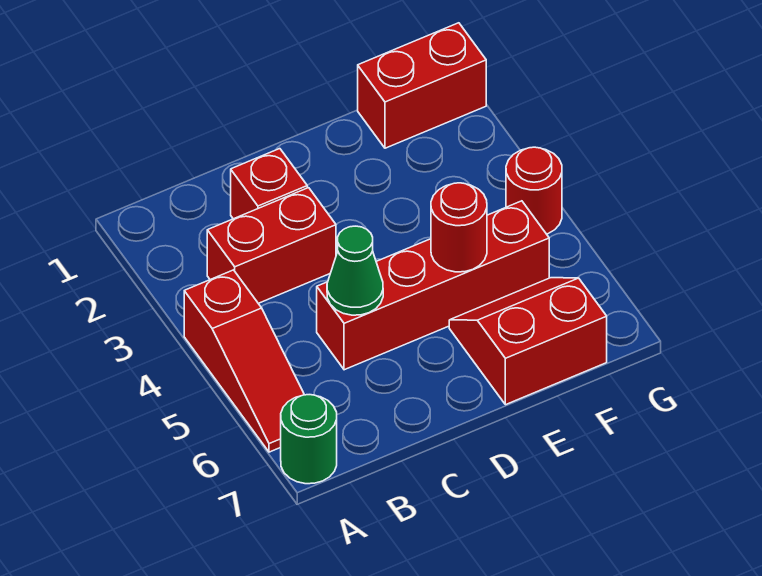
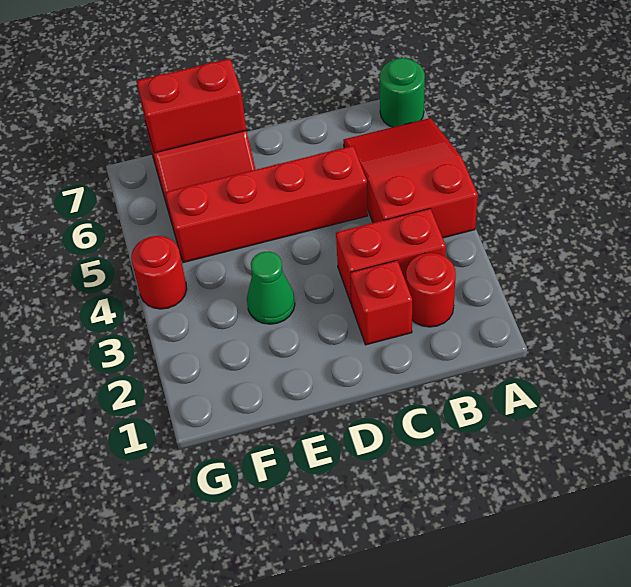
red 1x3 slope [184,270,304,452] -> red 2x3 slope [343,118,478,238]
green 1x1 cone [327,226,383,315] -> green 1x1 cone moved to [247,252,295,324]
red 1x1 round brick [431,183,487,272] -> red 1x1 round brick moved to [406,253,456,327]
red 1x2 brick [358,23,486,148] -> red 1x2 brick moved to [137,59,246,153]

